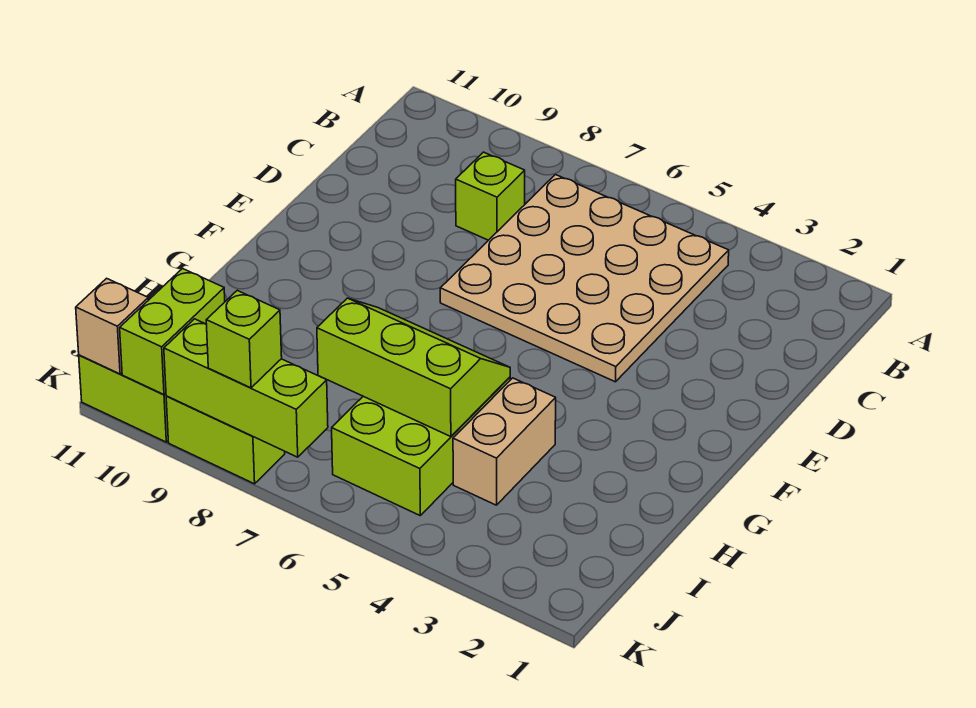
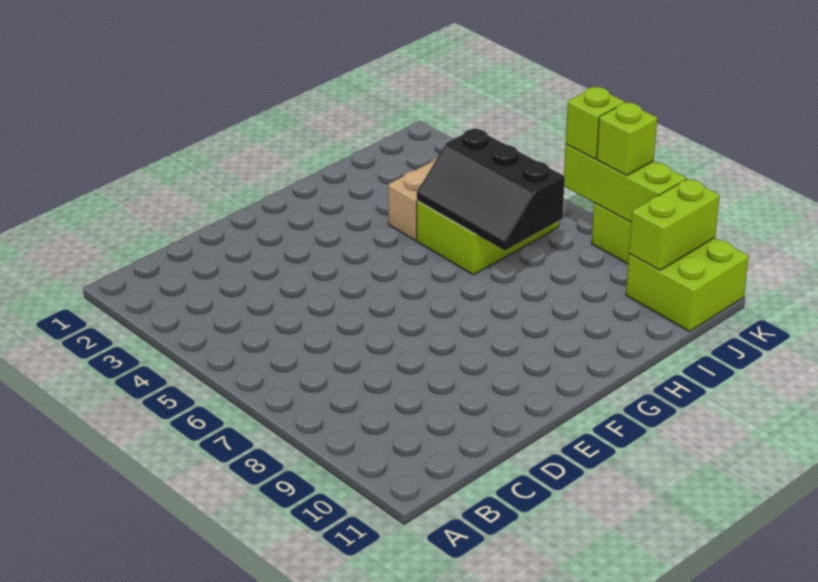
tan 4x4 plate [440,175,729,382] -> none
lime 1x1 brick [456,152,525,240] -> lime 1x1 brick moved to [566,87,625,159]
lime 2x3 slope [317,298,510,437] -> black 2x3 slope [417,128,565,251]
tan 1x1 brick [76,278,148,374] -> none

